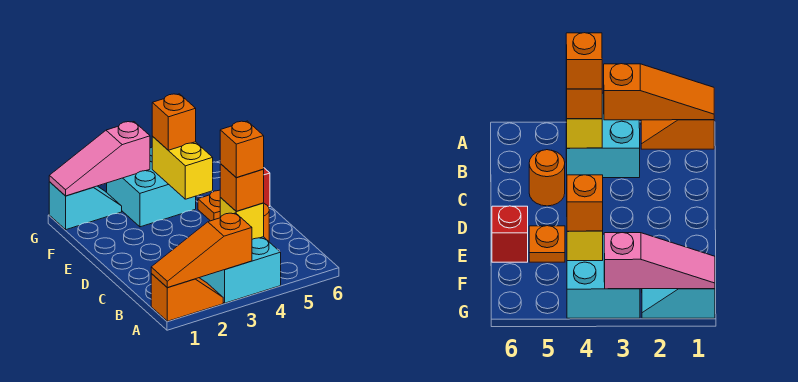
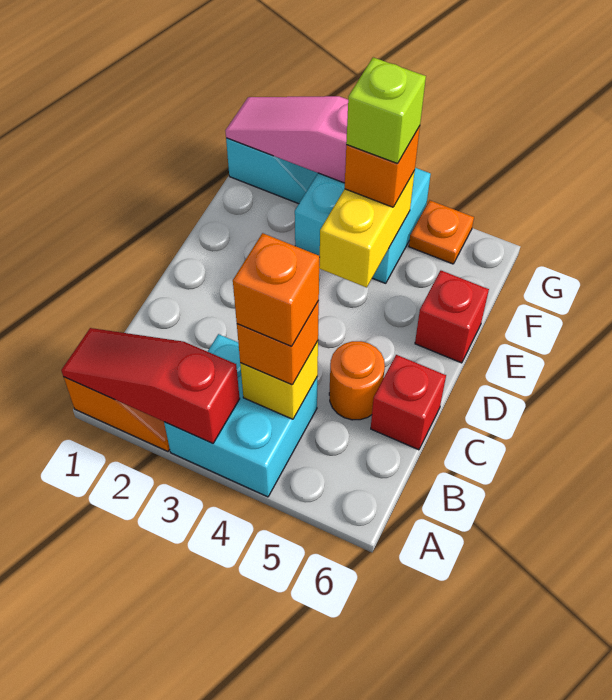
orange 1x3 slope [151,213,252,288] -> red 1x3 slope [61,328,240,443]
none -> red 1x1 brick [371,355,446,450]
orange 1x1 plate [198,190,220,221] -> orange 1x1 plate moved to [409,200,474,264]
none -> lime 1x1 brick [346,57,426,164]

